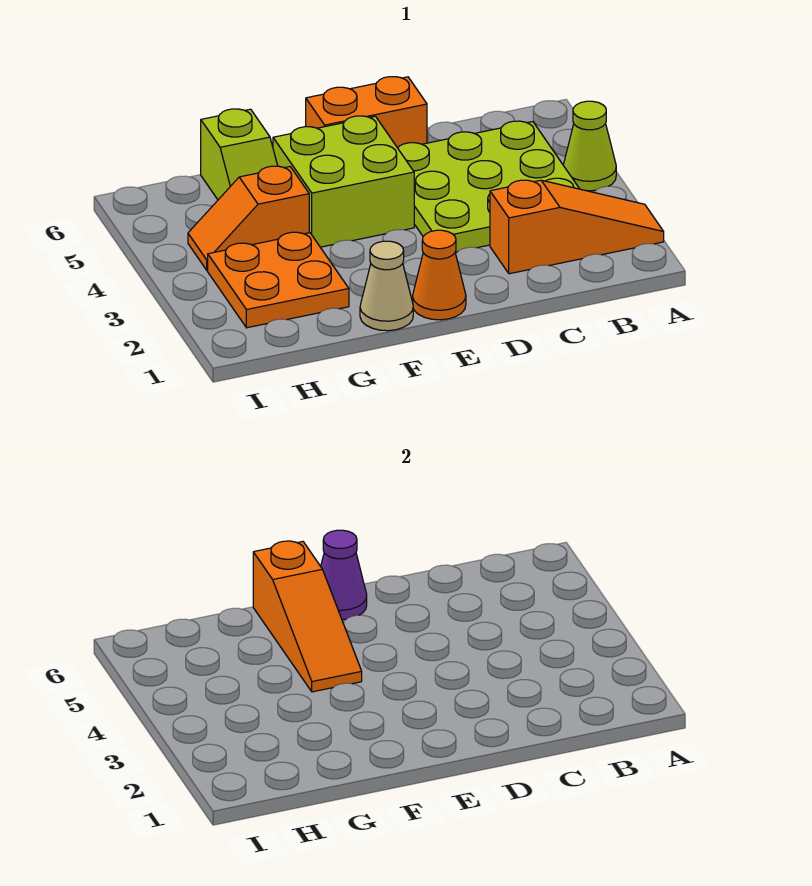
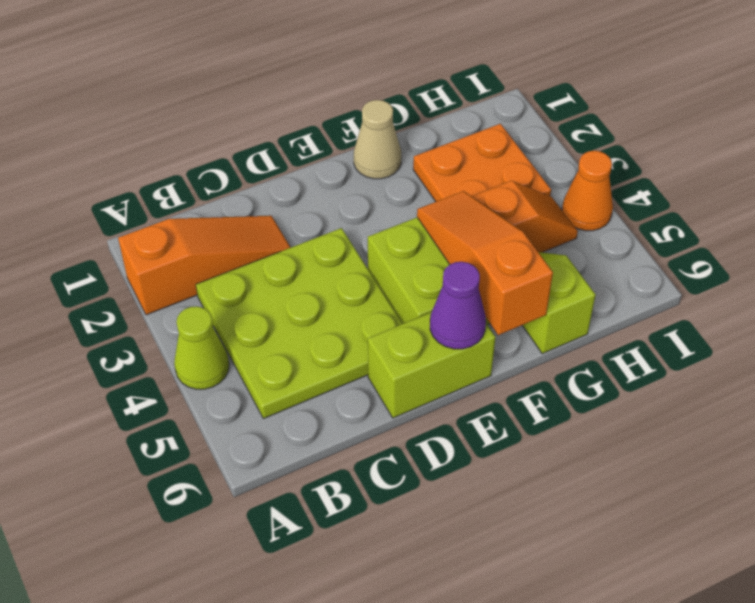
orange 1x3 slope [490,180,664,274] -> orange 1x3 slope turned to [118,216,291,315]
orange 1x2 brick [306,77,427,148] -> lime 1x2 brick [368,312,496,418]
orange 1x1 cone [413,230,466,320] -> orange 1x1 cone moved to [562,151,613,231]

